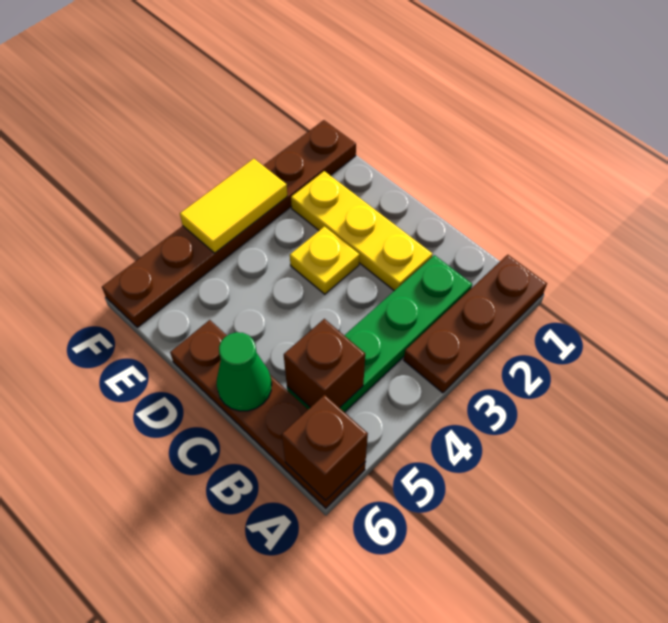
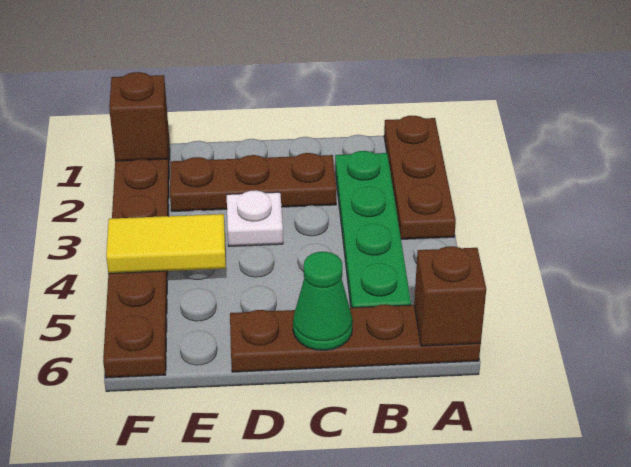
brown 1x1 brick [284,319,365,408] -> brown 1x1 brick moved to [109,72,168,161]
yellow 1x3 plate [291,171,432,291] -> brown 1x3 plate [170,153,337,212]
yellow 1x1 plate [290,226,359,294] -> white 1x1 plate [227,190,283,247]
yellow 1x2 tile [180,159,287,253] -> yellow 1x2 tile turned to [106,214,226,274]

